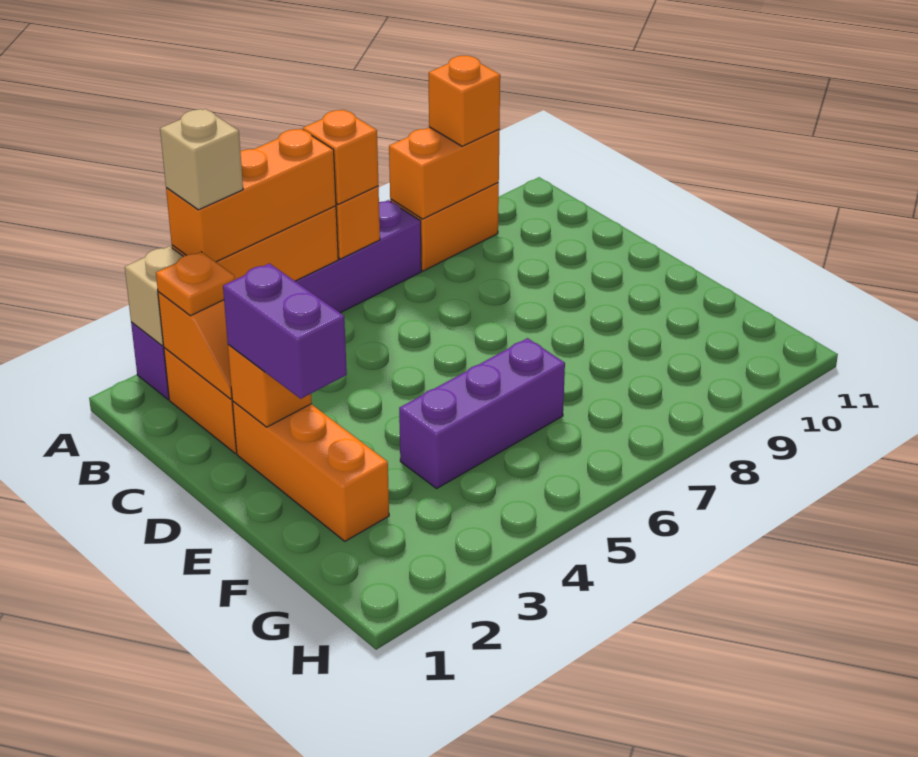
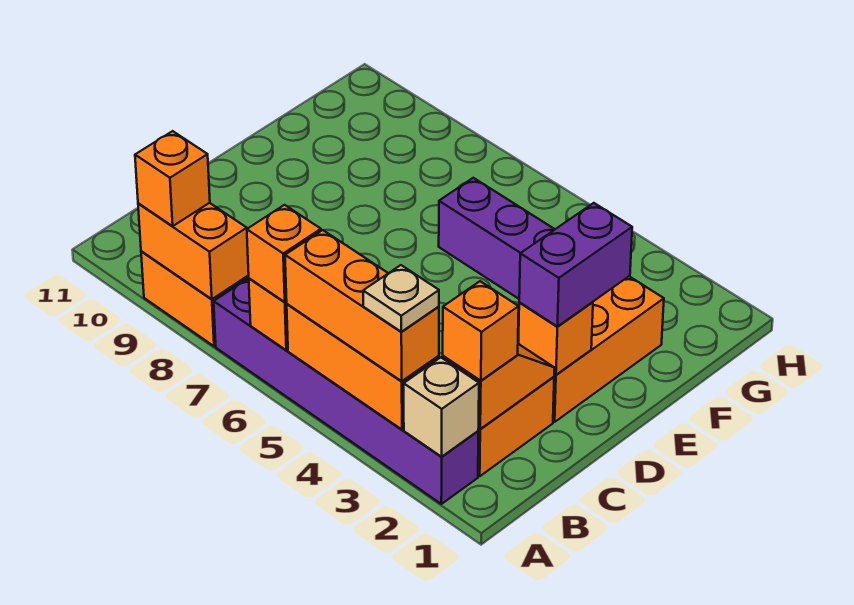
tan 1x1 brick [160,109,243,210] -> tan 1x1 plate [363,265,439,332]
orange 1x1 plate [156,252,235,316] -> orange 1x1 brick [443,281,519,381]

